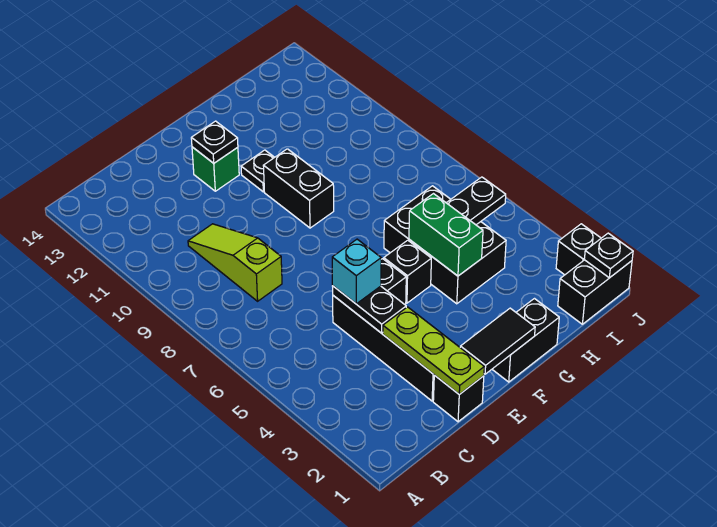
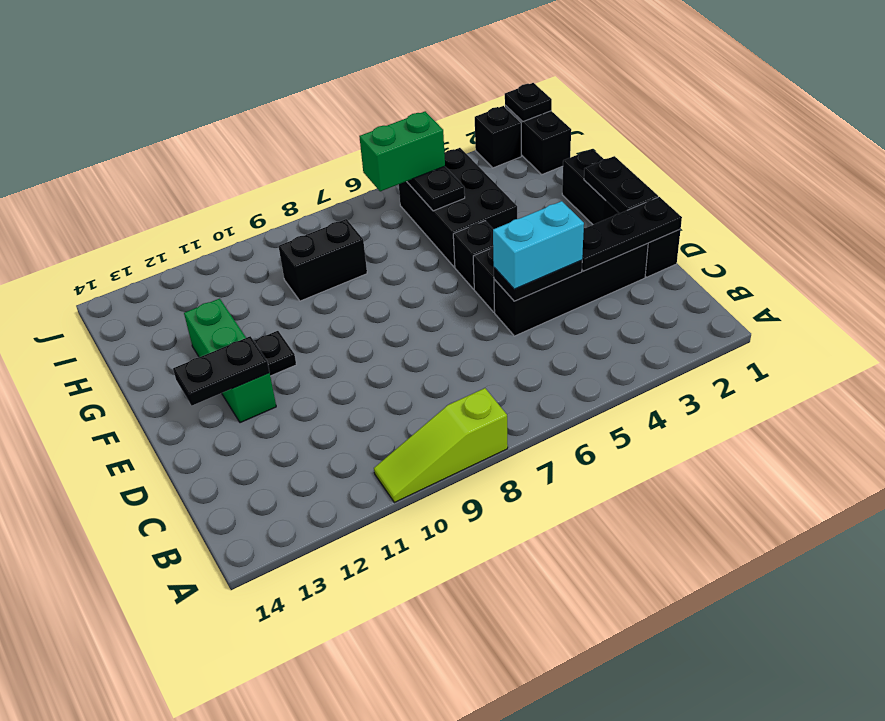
lime 1x3 slope [188,224,282,301] -> lime 1x3 slope moved to [374,388,508,503]
lime 1x3 plate [383,307,484,394] -> black 1x3 plate [582,197,682,271]
cyan 1x1 brick [332,239,381,304] -> cyan 1x2 brick [493,201,584,289]
black 1x2 tile [460,308,535,374] -> black 1x2 plate [584,156,658,214]
green 1x1 brick [192,147,239,191] -> green 1x3 brick [184,299,276,423]
black 1x1 plate [191,121,238,163] -> black 1x2 plate [173,336,270,406]
black 1x2 brick [263,149,334,228] -> black 1x2 brick moved to [279,219,367,301]
black 2x3 brick [384,186,506,304] -> black 2x3 brick turned to [399,148,517,267]
green 1x2 brick [409,194,483,276] -> green 1x2 brick moved to [359,111,445,191]

